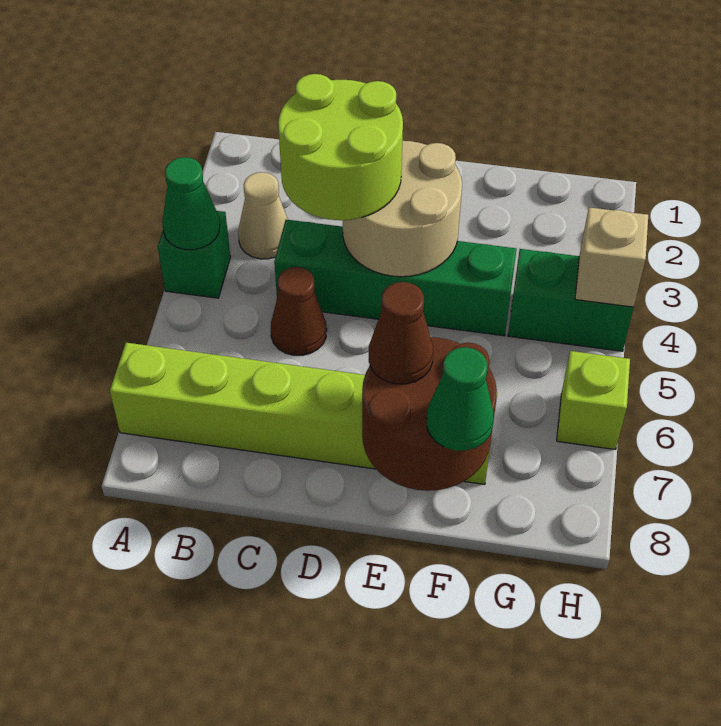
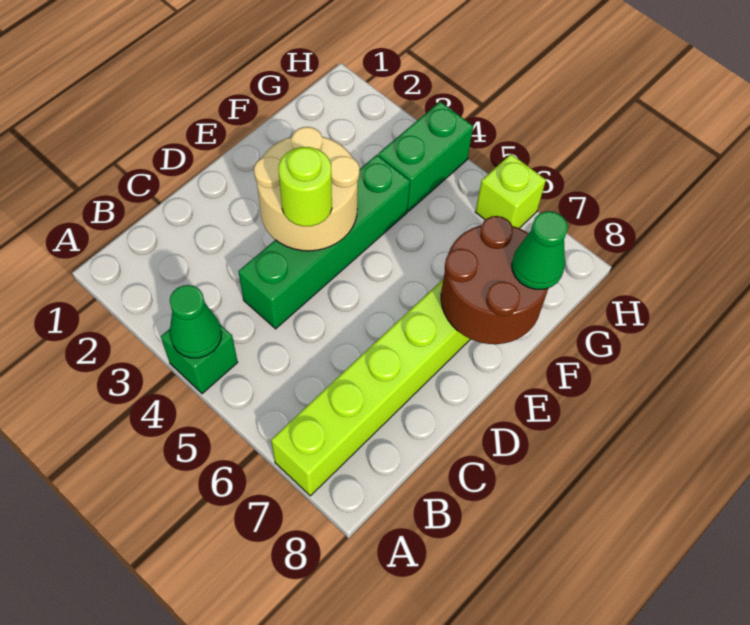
tan 1x1 cone [238,172,288,259] -> none
lime 2x2 round brick [278,74,403,220] -> lime 1x1 round brick [279,147,332,226]
brown 1x1 cone [271,267,327,355] -> none
brown 1x1 cone [369,282,433,384] -> none
tan 1x1 brick [575,207,648,307] -> none

